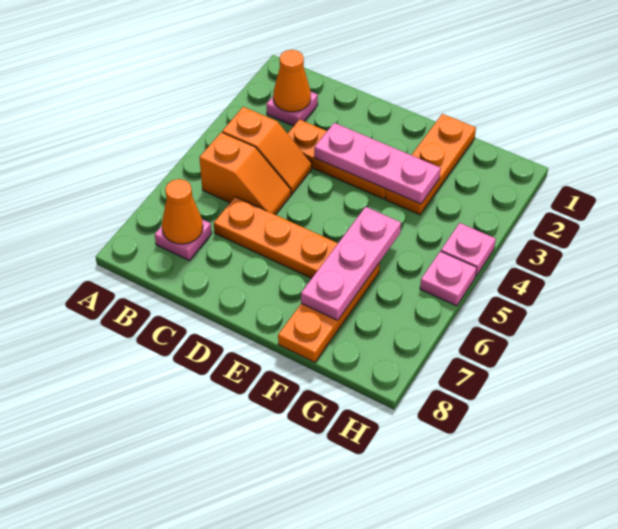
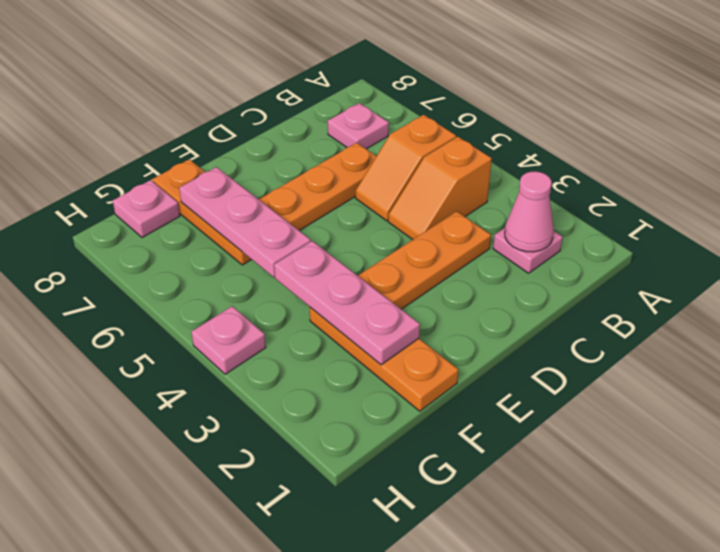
orange 1x1 cone [273,50,311,112] -> pink 1x1 cone [505,172,554,252]
orange 1x1 cone [162,179,203,244] -> none
pink 1x3 plate [314,123,441,204] -> pink 1x3 plate turned to [274,241,420,365]
pink 1x1 plate [420,251,477,306] -> pink 1x1 plate moved to [113,180,180,238]

